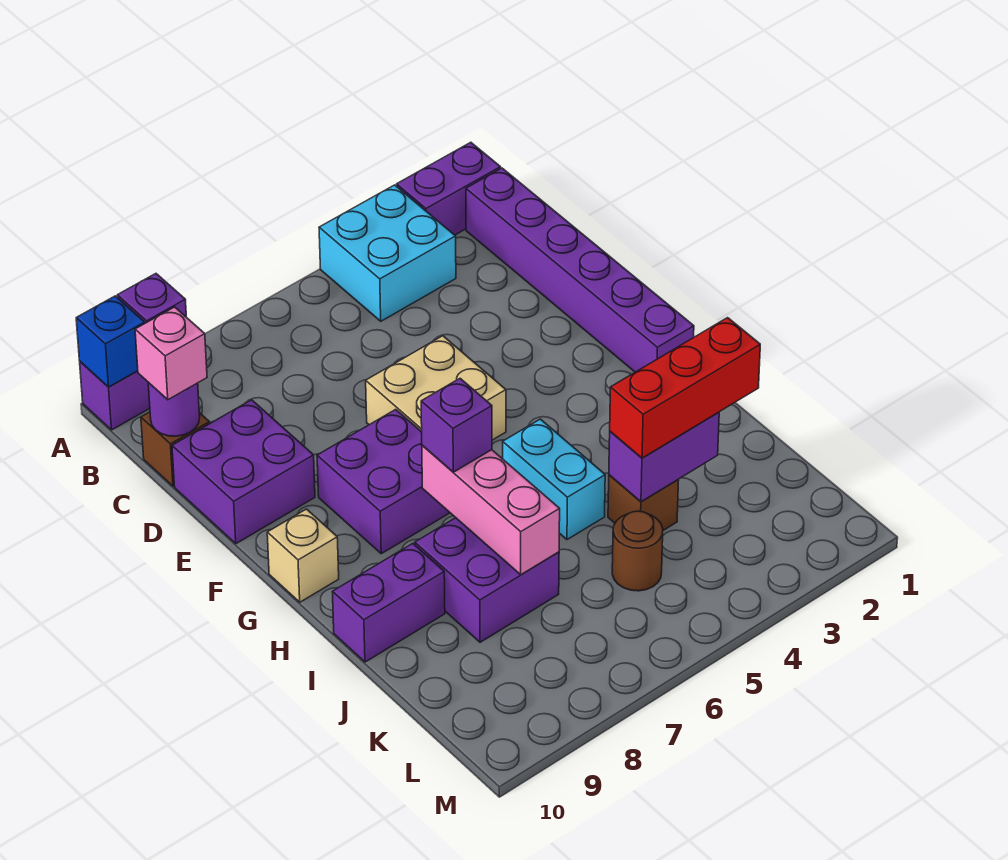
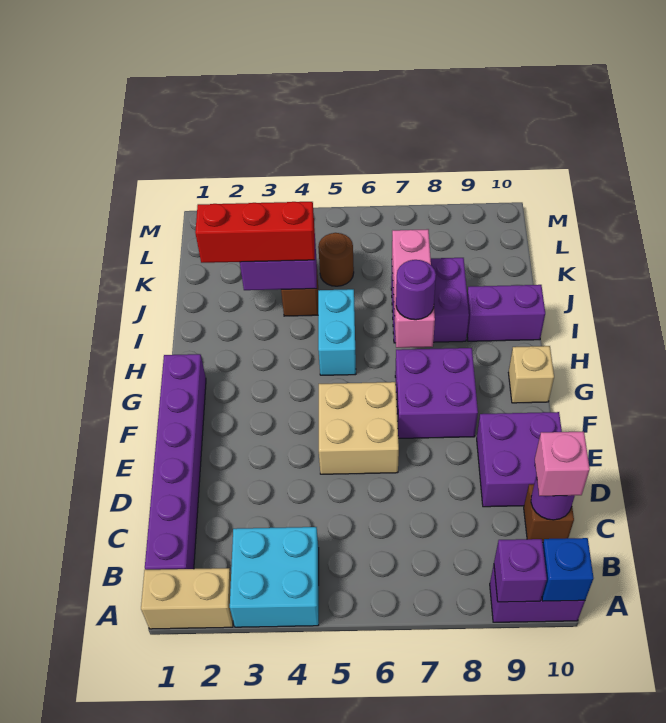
purple 1x2 brick [397,142,501,235] -> tan 1x2 brick [141,568,233,629]
purple 1x1 brick [421,379,492,472] -> purple 1x1 round brick [396,260,436,320]

